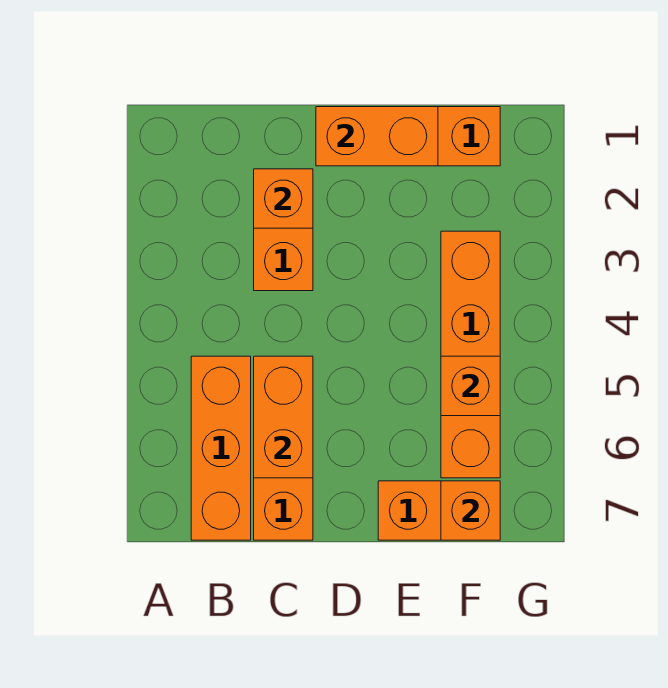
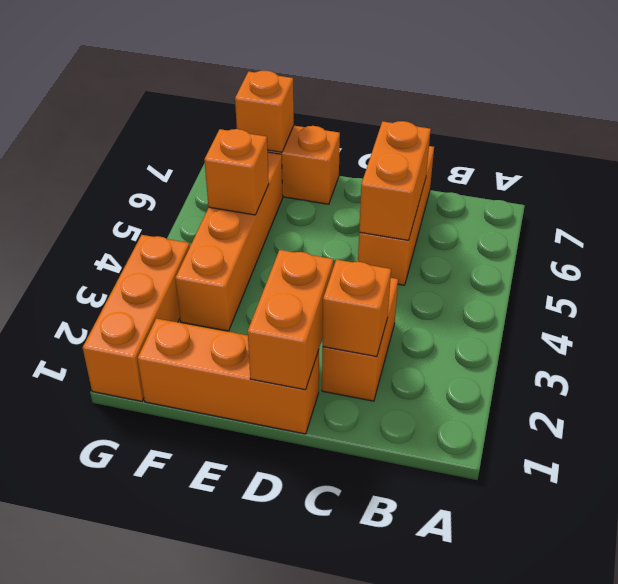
orange 1x3 brick [191,356,251,540] -> orange 1x3 brick moved to [83,235,190,401]
orange 1x2 brick [316,107,438,166] -> orange 1x2 brick turned to [248,250,333,390]

